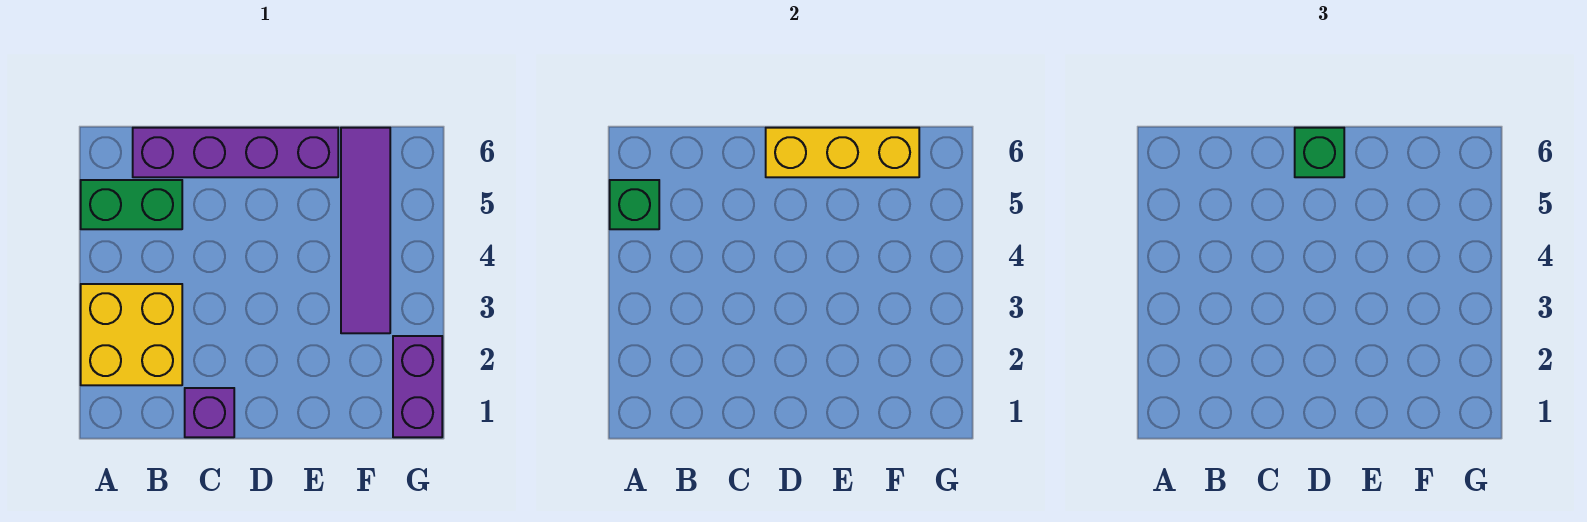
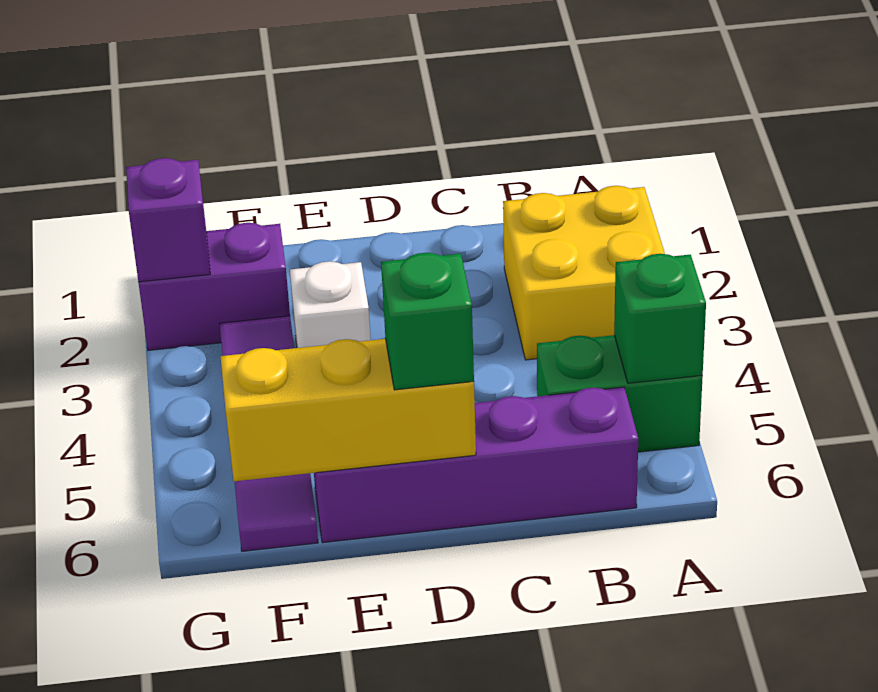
purple 1x1 brick [185,388,234,437] -> purple 1x1 brick moved to [126,158,210,282]
none -> white 1x1 brick [290,261,371,348]
purple 1x2 brick [393,336,442,437] -> purple 1x2 brick turned to [138,223,290,350]

